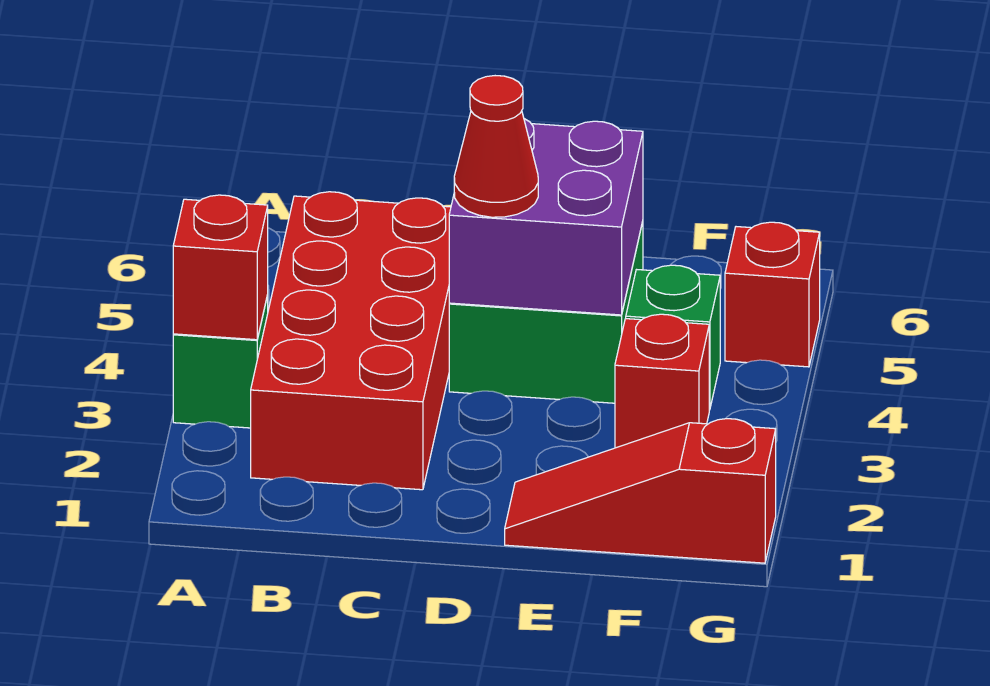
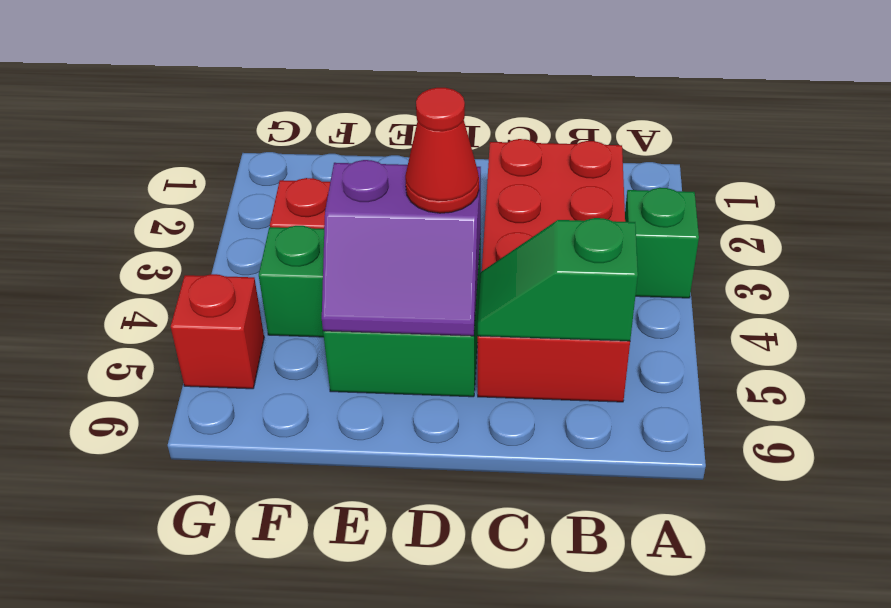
red 1x1 brick [173,195,268,340] -> none
none -> green 1x2 slope [478,218,638,341]
purple 2x2 brick [449,119,643,315] -> purple 2x2 slope [322,160,481,336]
red 1x3 slope [505,419,776,563] -> none

